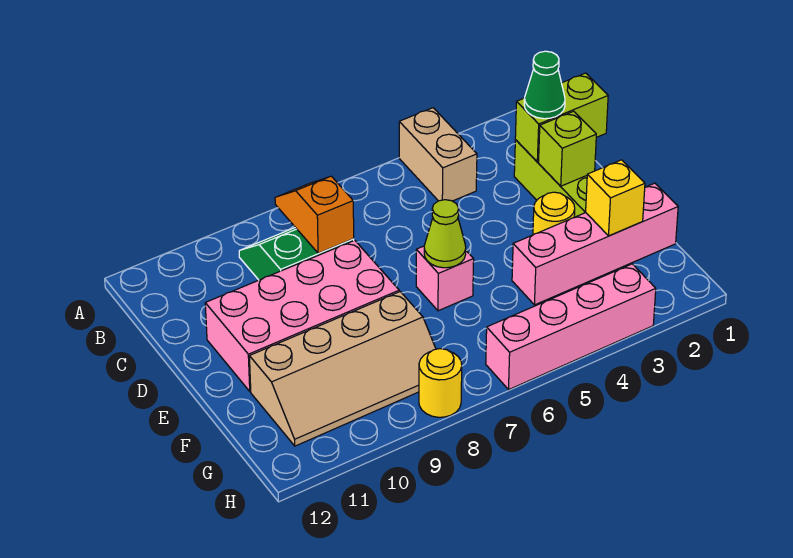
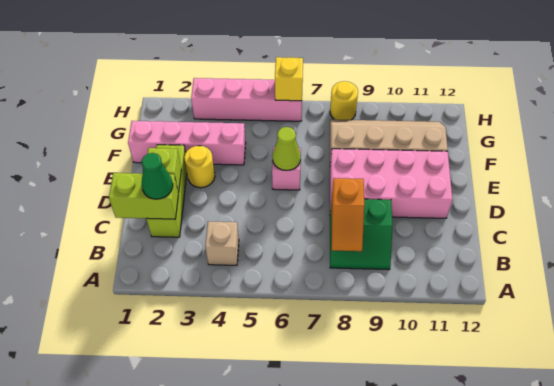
tan 1x2 brick [399,108,477,201] -> tan 1x1 brick [205,221,239,265]
yellow 1x1 brick [586,160,645,236] -> yellow 1x1 brick moved to [275,57,303,101]

